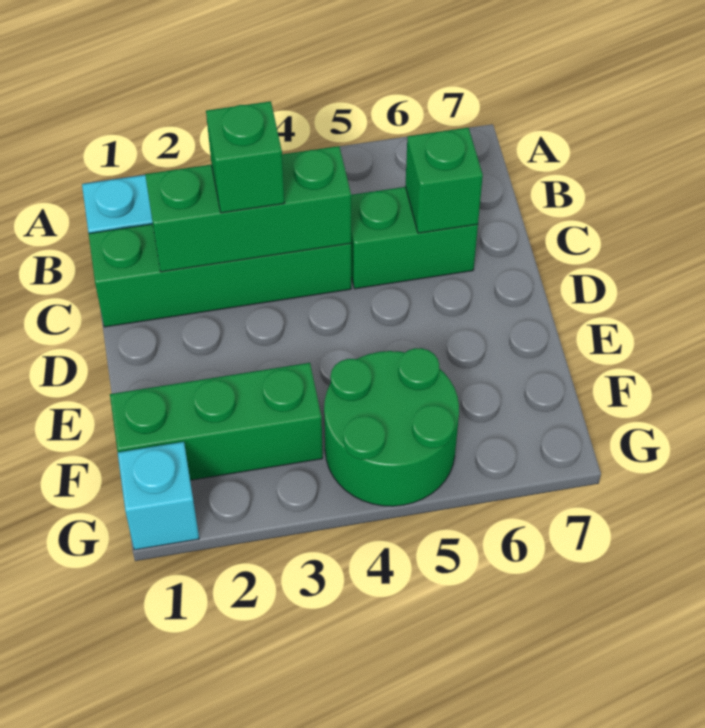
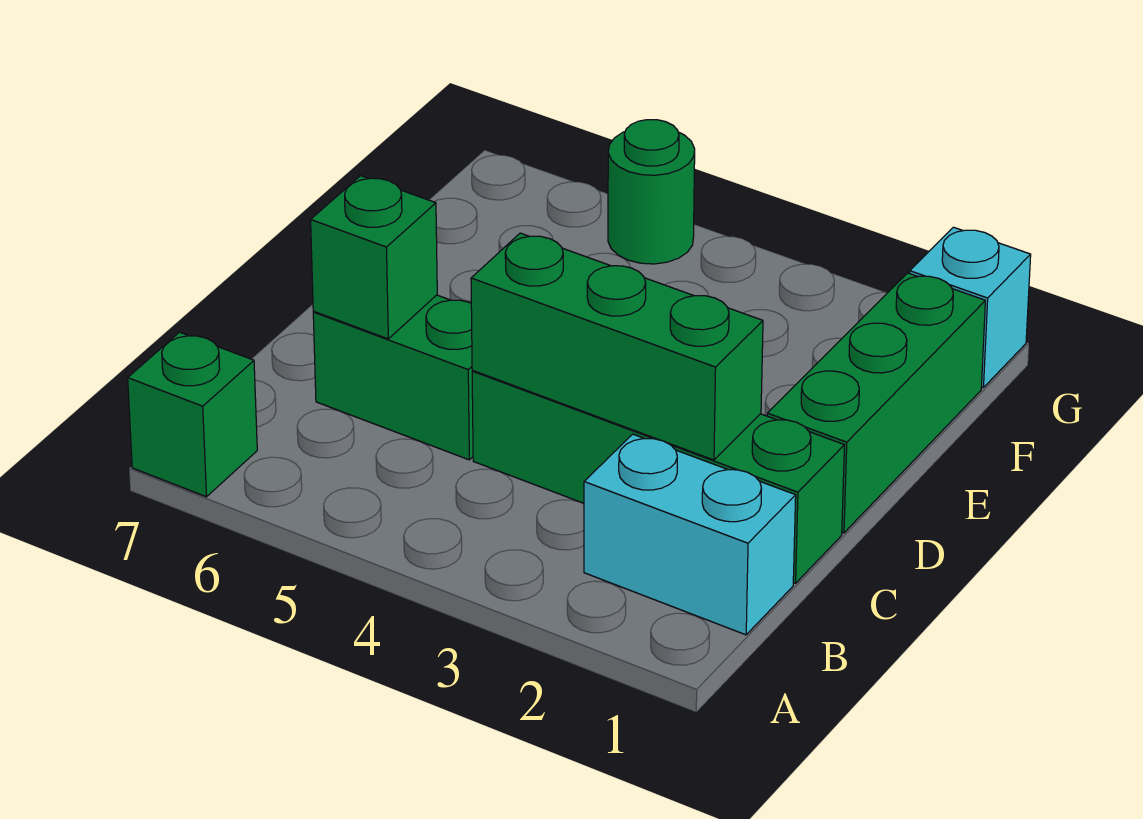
green 1x1 brick [206,101,284,213] -> green 1x1 brick moved to [128,332,257,497]
green 1x3 brick [110,363,323,480] -> green 1x3 brick turned to [767,273,985,533]
green 2x2 round brick [324,348,459,506] -> green 1x1 round brick [608,120,695,264]

